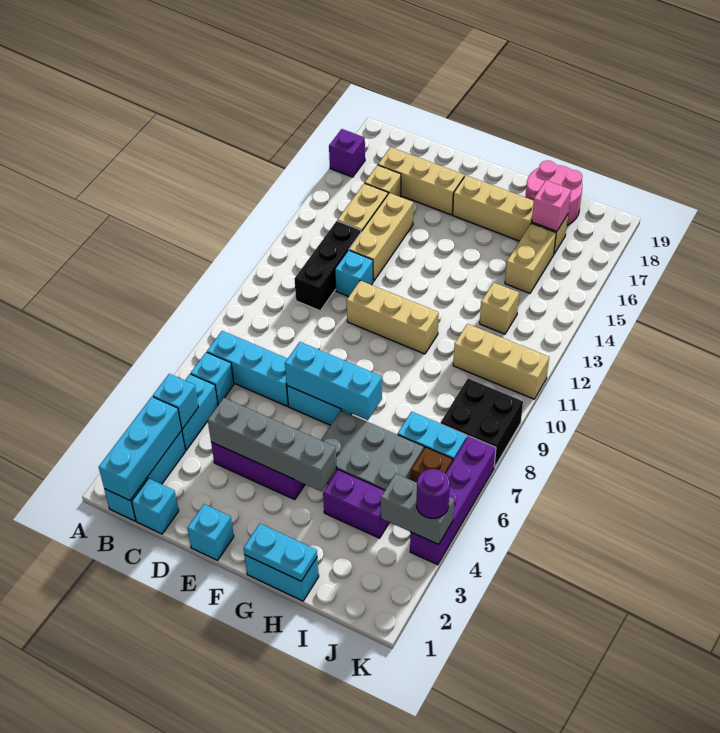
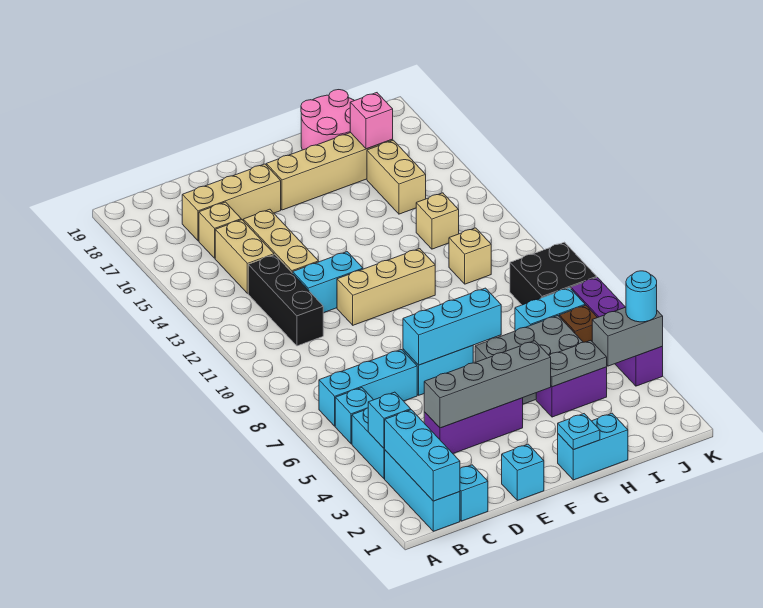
purple 1x1 brick [329,129,365,177] -> none
cyan 1x1 brick [335,250,373,297] -> cyan 1x2 brick [293,252,363,313]
cyan 1x2 plate [244,524,317,581] -> cyan 1x1 plate [558,414,600,450]
none -> grey 1x2 plate [549,340,607,387]
tan 1x3 brick [453,324,549,399] -> tan 1x1 brick [449,228,491,284]
purple 1x1 round brick [417,469,450,518] -> cyan 1x1 round brick [626,271,657,322]

